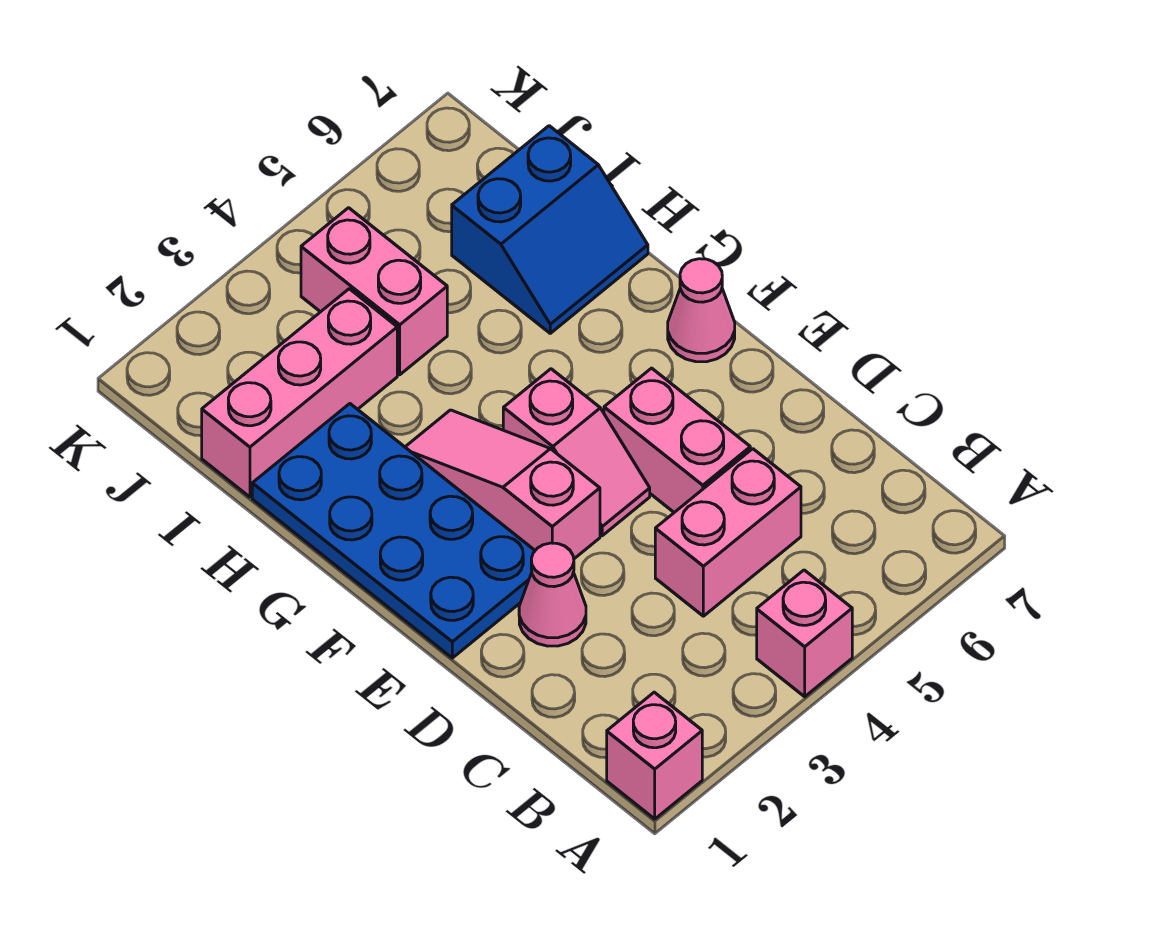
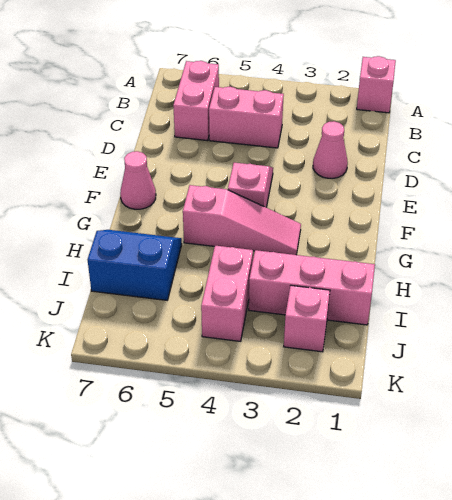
pink 1x1 brick [757,570,852,697] -> pink 1x1 brick moved to [284,285,330,352]
pink 1x2 brick [604,368,750,512] -> pink 1x2 brick moved to [173,61,219,141]
blue 2x4 plate [252,404,535,658] -> none
pink 1x3 slope [405,410,600,559] -> pink 1x3 slope turned to [183,185,301,255]

